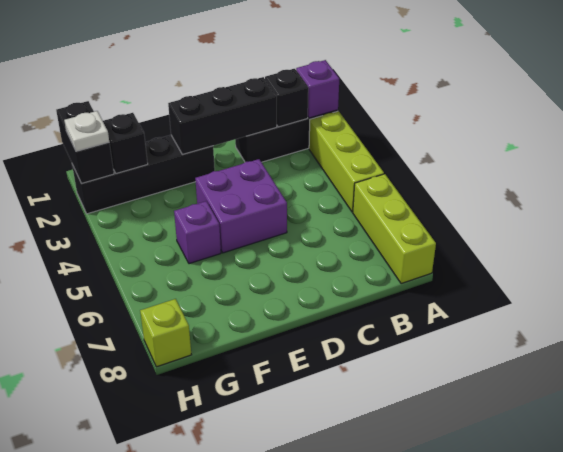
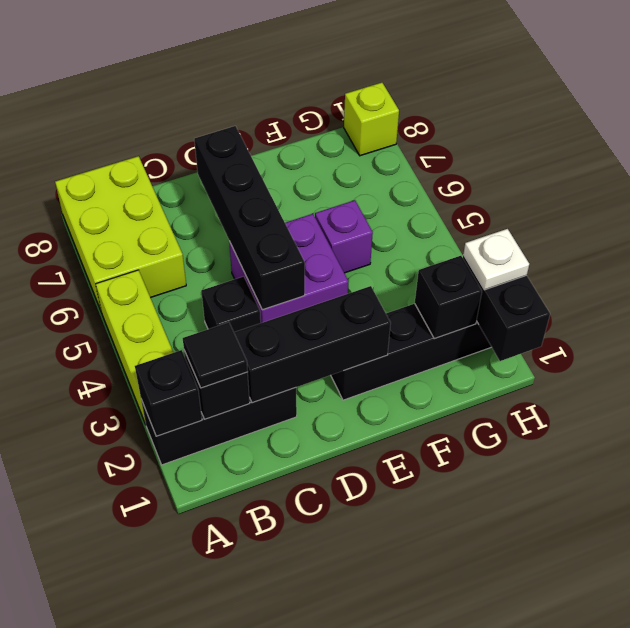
purple 1x1 brick [296,60,339,118] -> black 1x1 brick [135,350,202,436]
lime 1x3 brick [353,174,436,284] -> lime 2x3 brick [55,156,186,312]
none -> black 1x1 tile [183,322,248,388]
none -> black 1x1 brick [201,276,261,332]
none -> black 1x4 brick [194,126,305,310]

